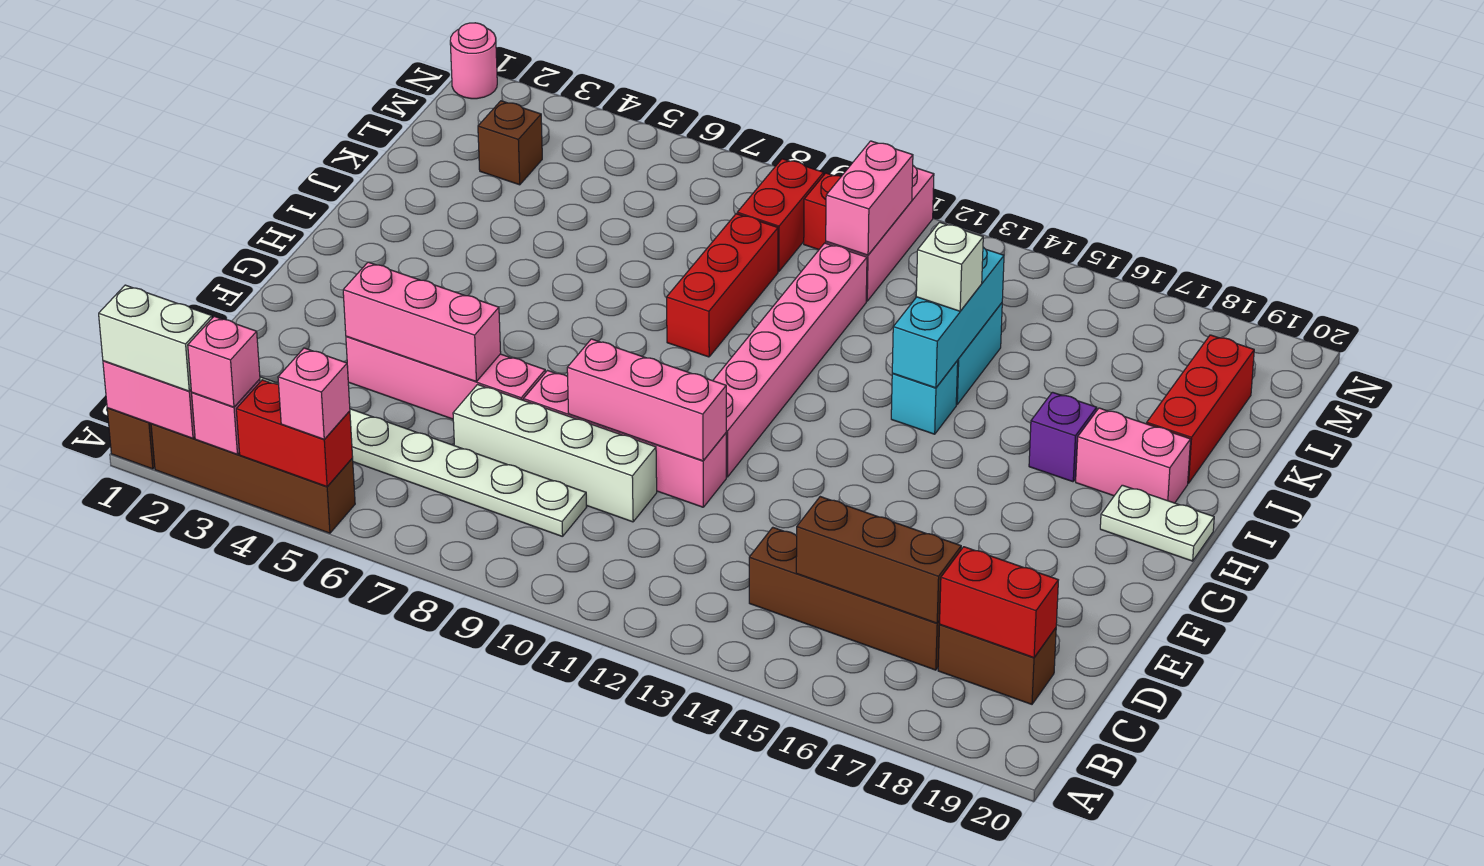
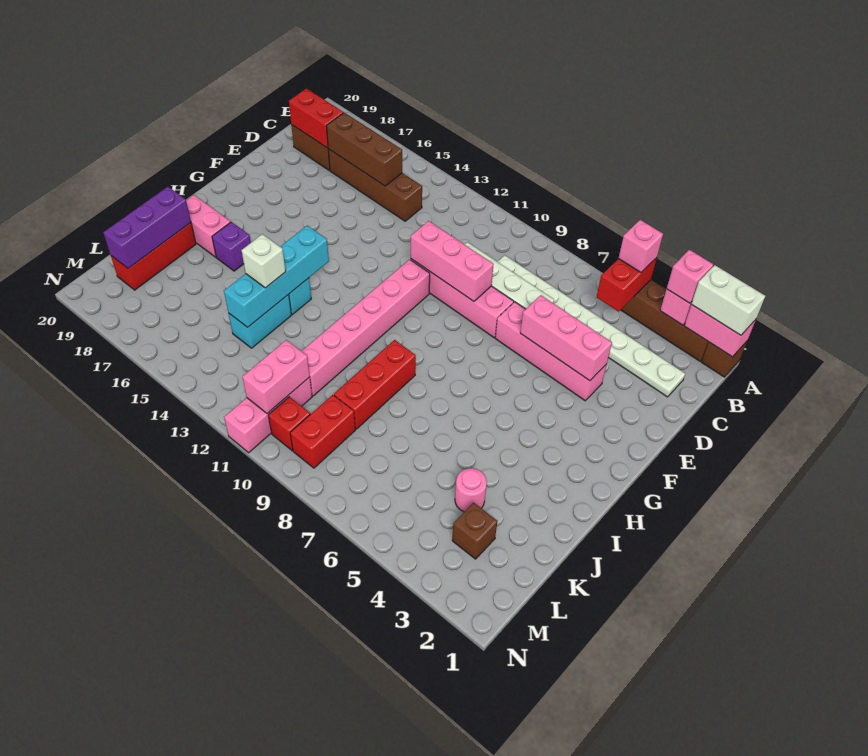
red 1x2 brick [236,380,353,487] -> red 1x2 brick turned to [597,258,657,312]
white 1x2 plate [1100,485,1214,561] -> none
cyan 1x3 brick [892,247,1004,388] -> cyan 1x4 brick [224,225,329,327]
none -> purple 1x3 brick [103,187,191,269]
pink 1x1 round brick [450,23,497,99] -> pink 1x1 round brick moved to [455,468,487,512]

